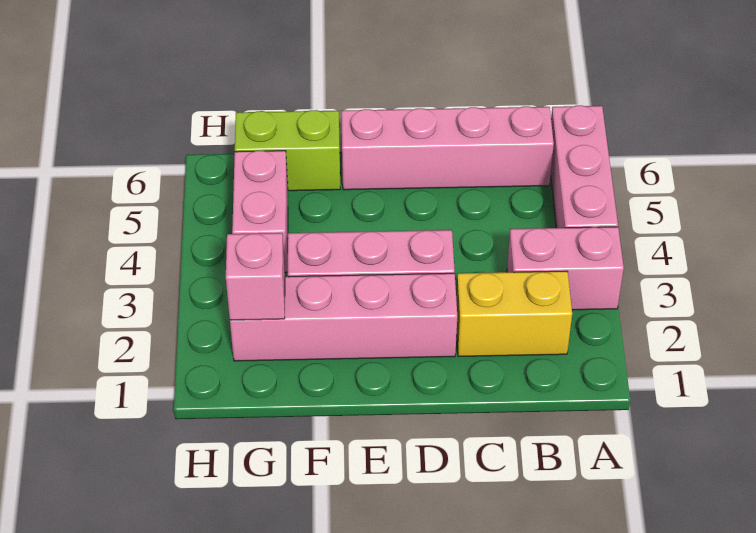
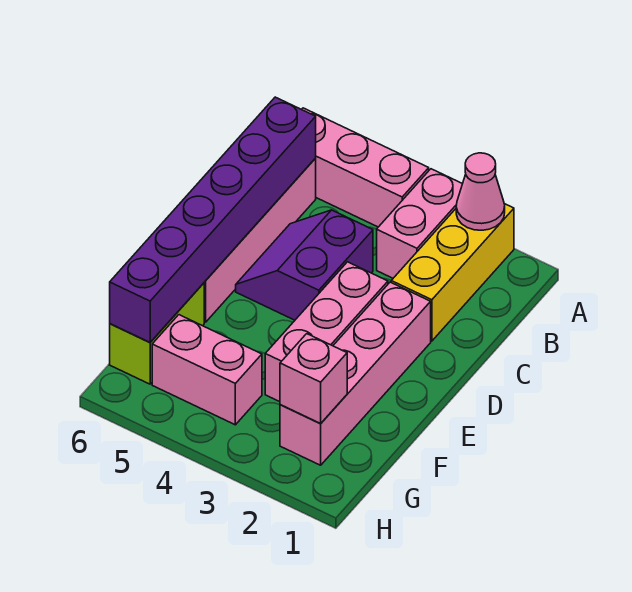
none -> pink 1x1 cone [456,153,505,230]
yellow 1x2 brick [456,271,572,357] -> yellow 1x3 brick [391,204,514,341]
none -> purple 1x6 brick [110,97,316,342]
none -> purple 2x2 slope [236,210,373,320]

